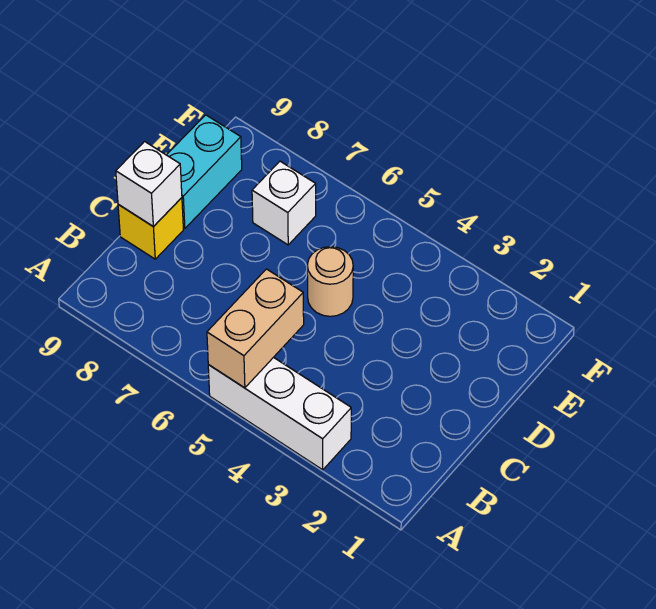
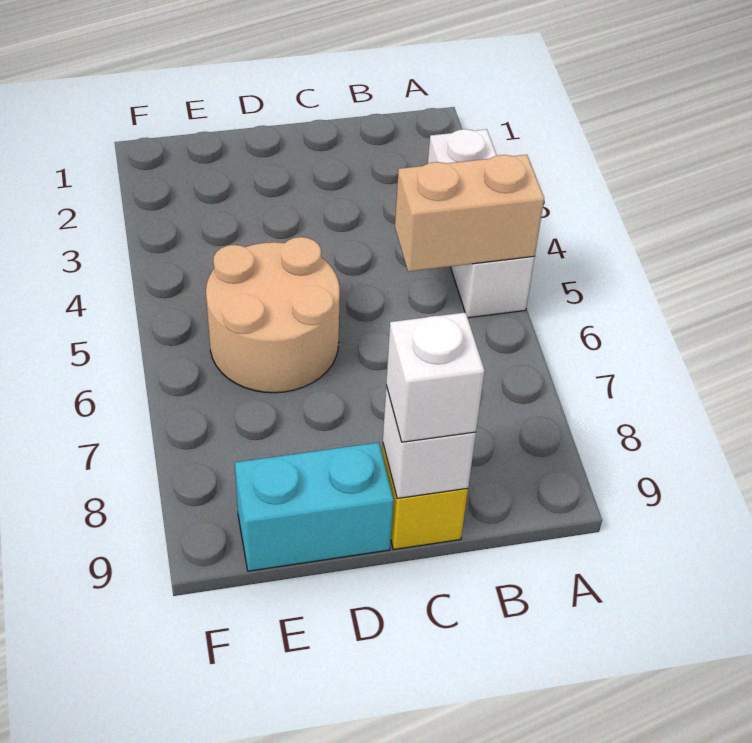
tan 1x1 round brick [307,247,353,316] -> tan 2x2 round brick [206,237,340,393]
white 1x1 brick [252,161,316,245] -> white 1x1 brick moved to [386,312,484,442]

